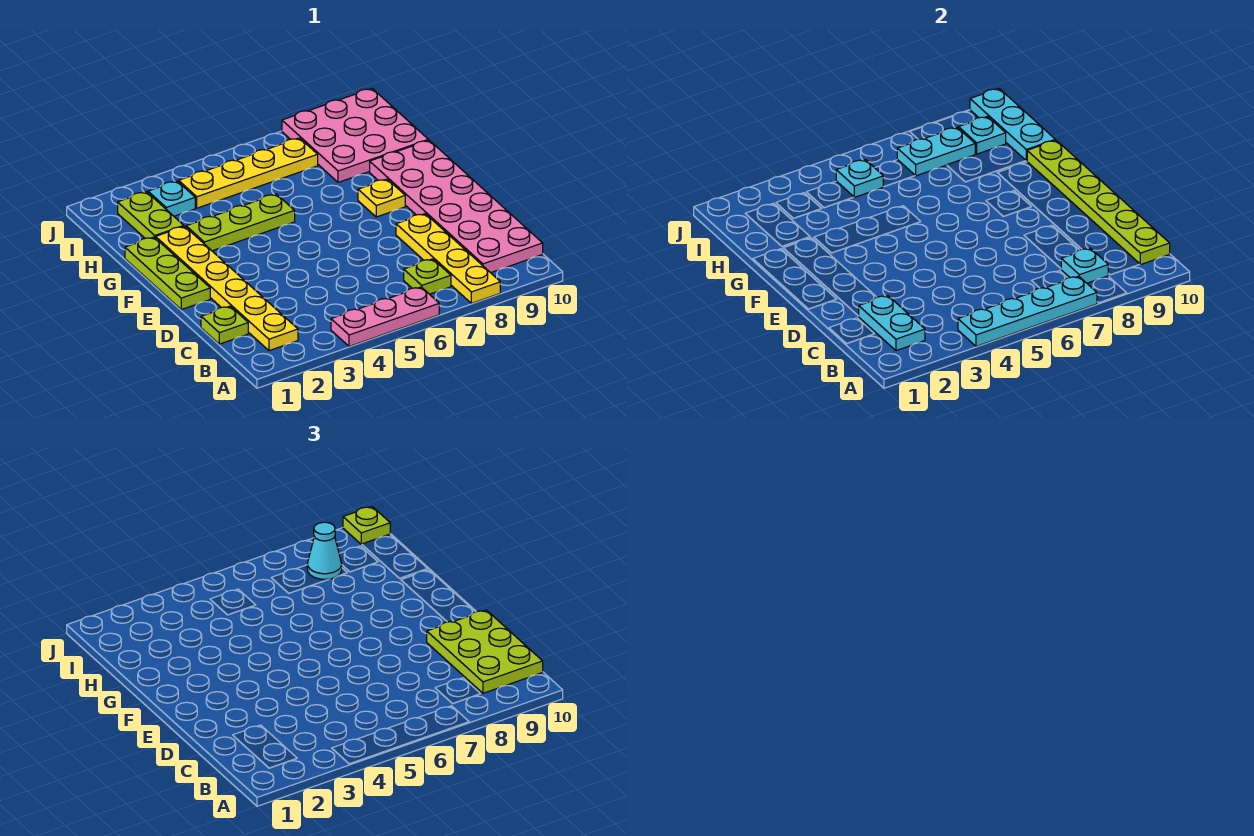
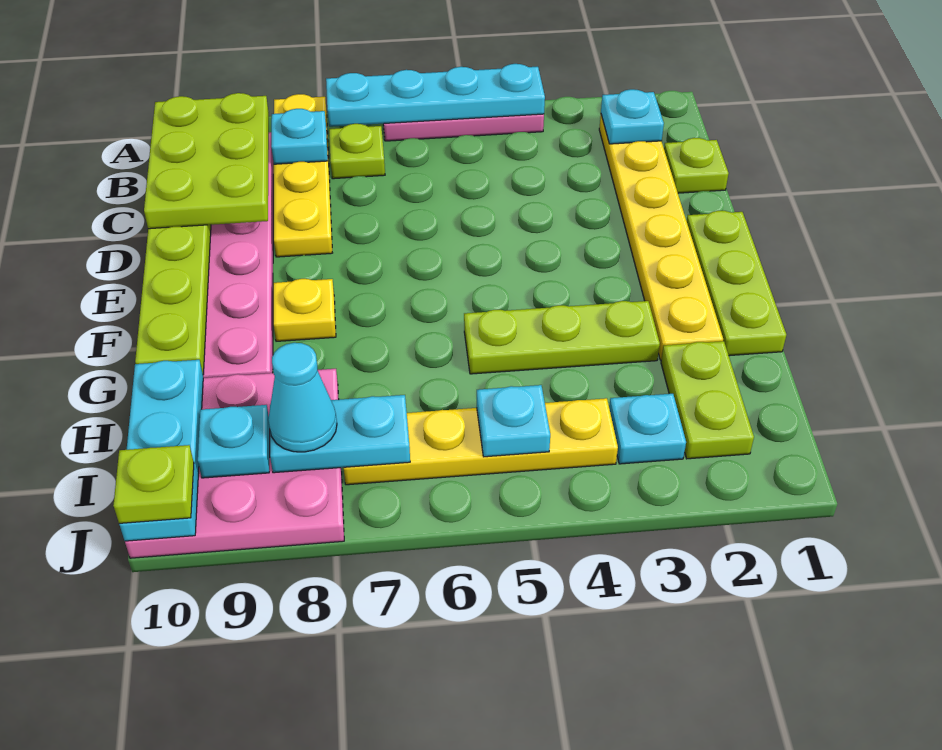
cyan 1x2 plate [859,295,925,351] -> cyan 1x1 plate [601,89,664,144]

